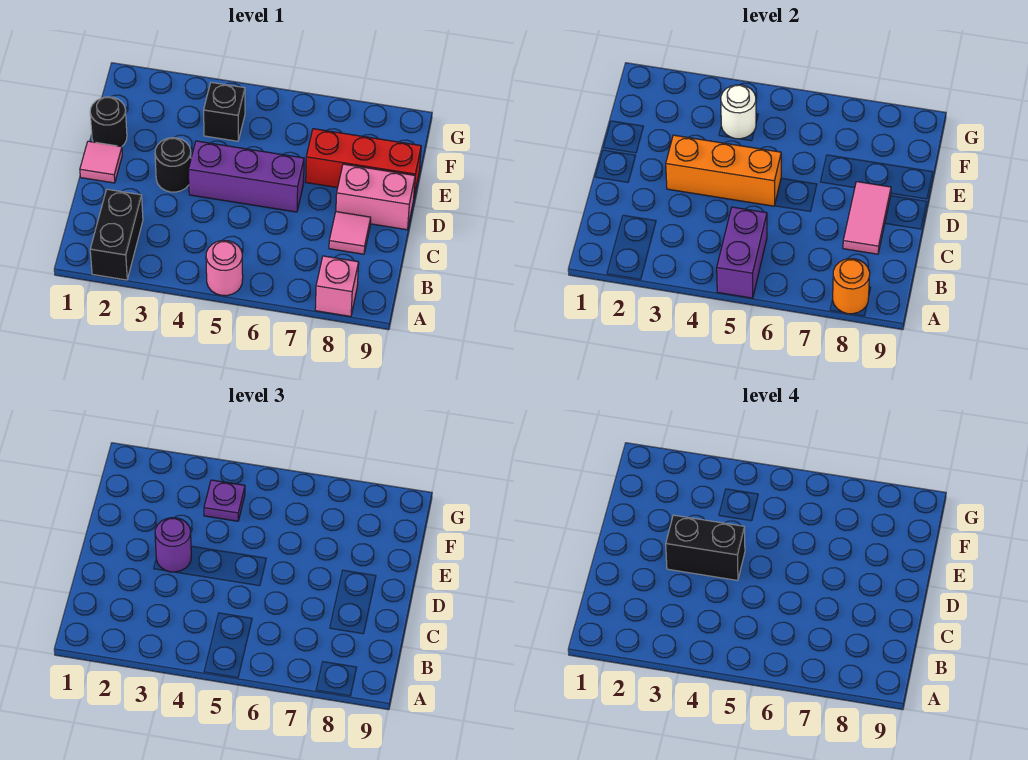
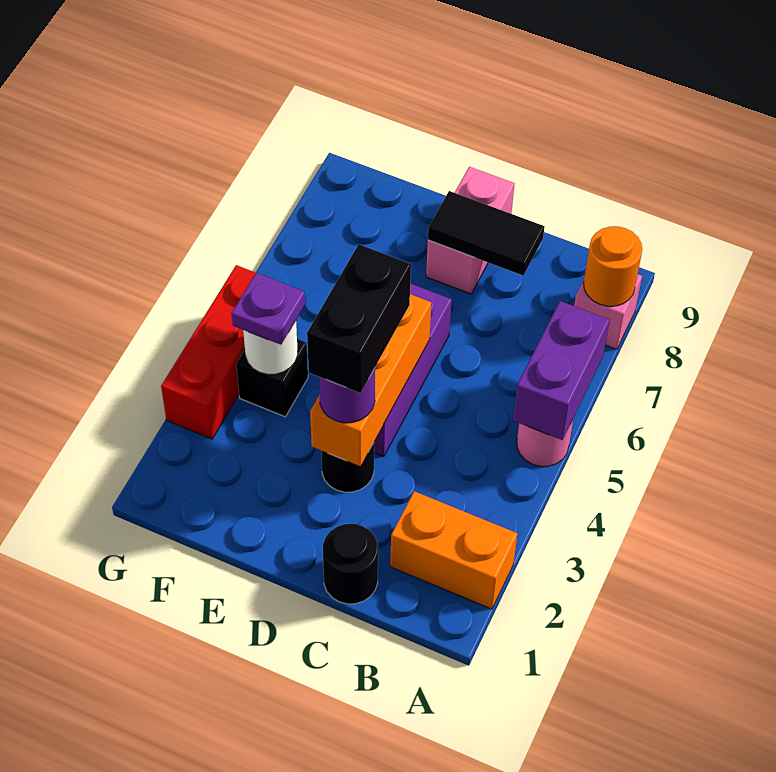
black 1x2 brick [90,189,143,280] -> orange 1x2 brick [390,491,517,609]
purple 1x2 brick [717,207,767,298] -> purple 1x2 brick turned to [513,301,610,440]
pink 1x1 tile [329,212,371,254] -> none
pink 1x2 tile [843,182,891,254] -> black 1x2 tile [428,191,545,276]
pink 1x1 tile [80,141,122,183] -> none
black 1x1 round brick [90,97,127,147] -> black 1x1 round brick moved to [323,524,378,604]
red 1x3 brick [306,129,421,196] -> red 1x3 brick moved to [161,265,256,439]

